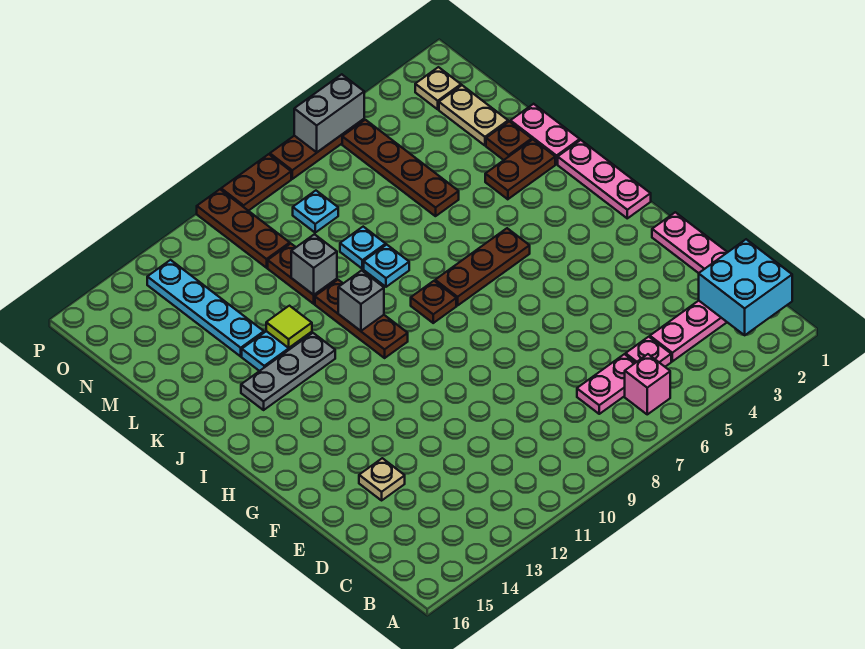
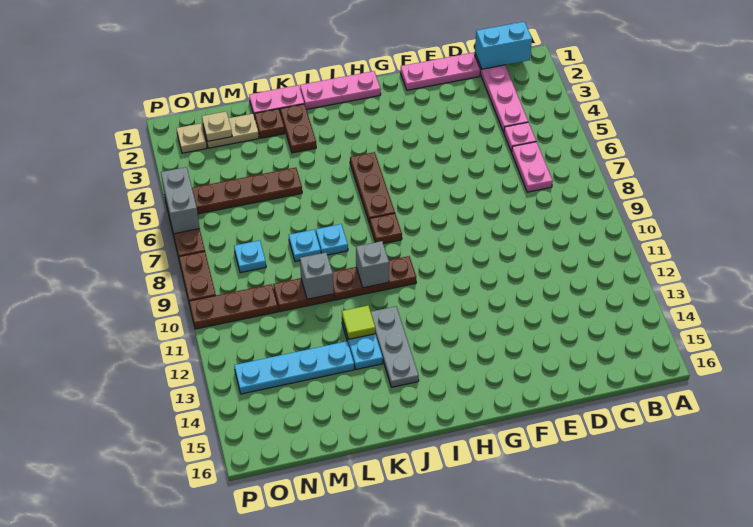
cyan 2x2 brick [699,239,792,335] -> cyan 1x2 brick [475,22,532,69]
pink 1x1 brick [625,354,670,414] -> none
tan 1x1 plate [359,458,405,500] -> tan 1x1 plate moved to [202,112,232,141]

